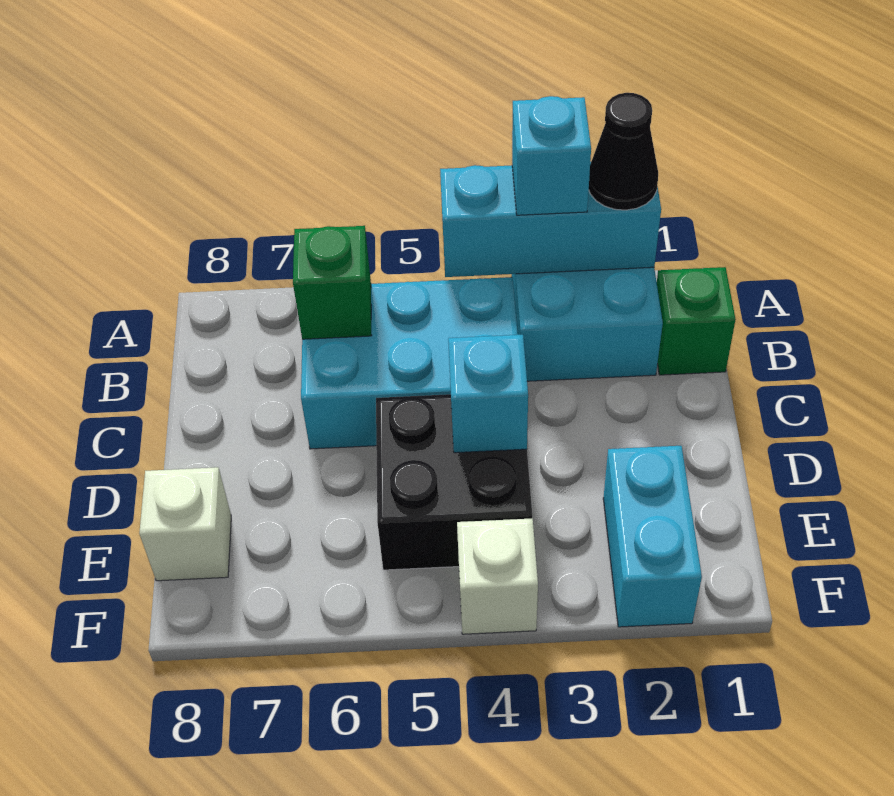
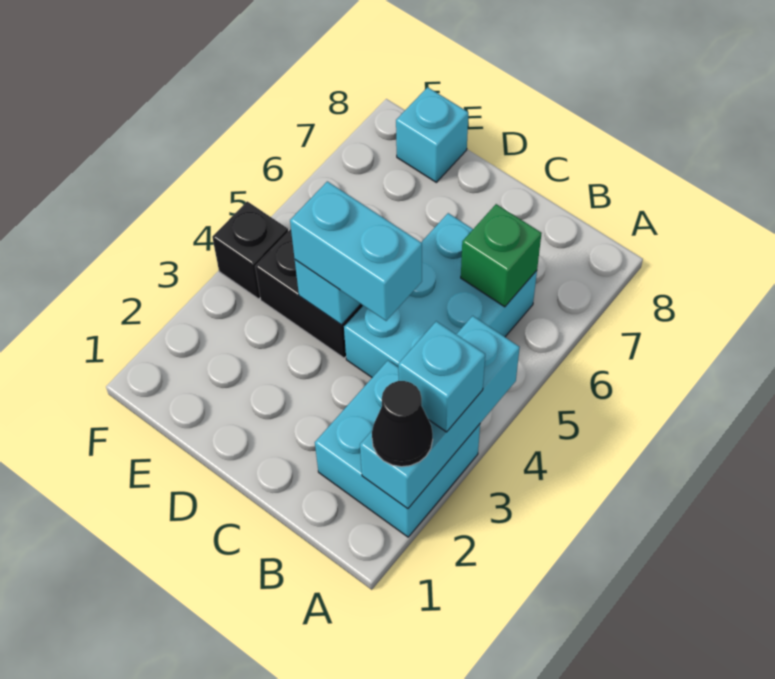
green 1x1 brick [657,267,736,375] -> none
cyan 1x2 brick [603,446,702,627] -> cyan 1x2 brick moved to [290,181,422,321]
white 1x1 brick [139,467,231,581] -> cyan 1x1 brick [396,87,468,182]
white 1x1 brick [457,518,538,634] -> black 1x1 brick [212,201,288,299]

